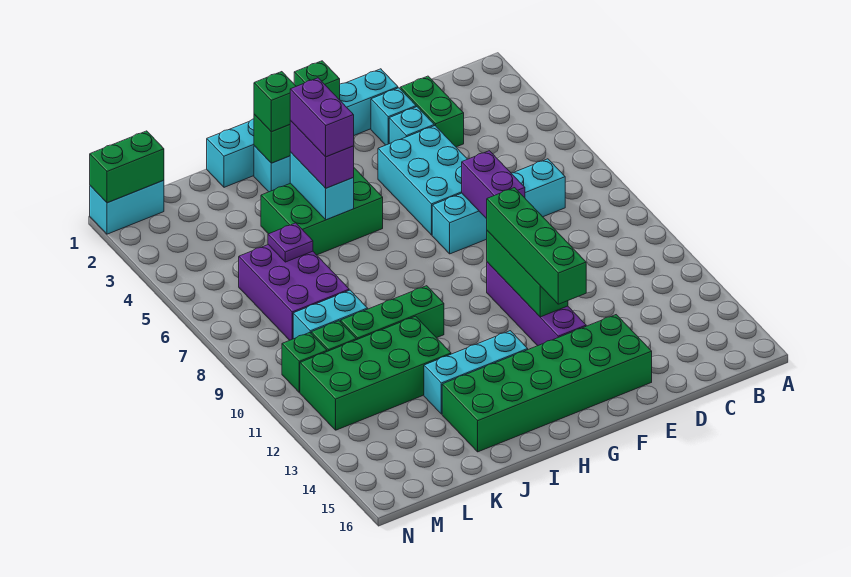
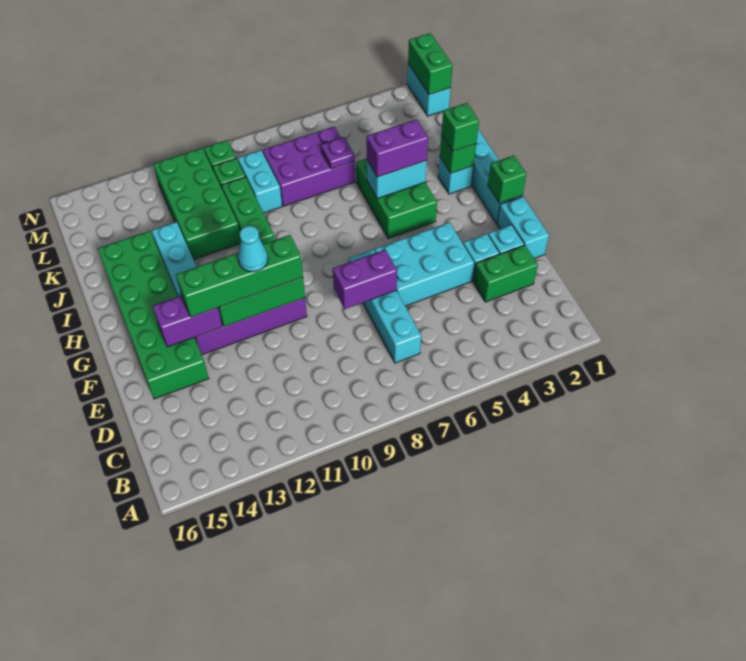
none -> cyan 1x1 cone [238,226,268,272]
purple 1x2 brick [290,78,354,157] -> purple 1x2 brick moved to [153,296,222,347]

